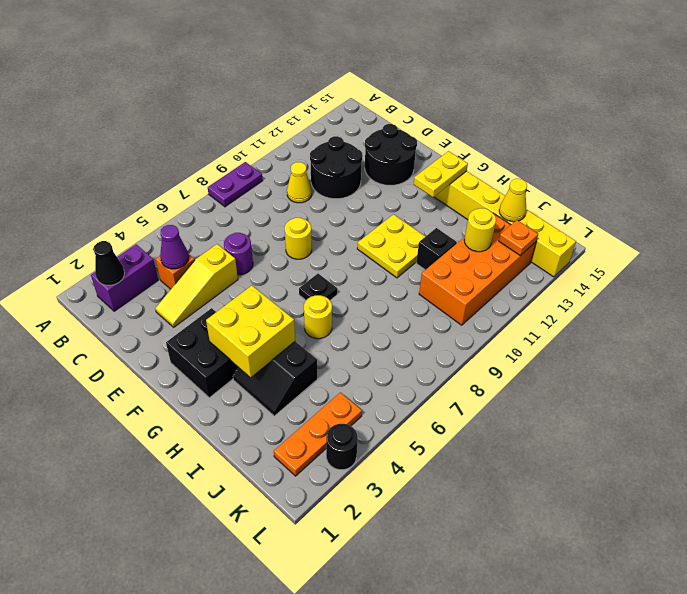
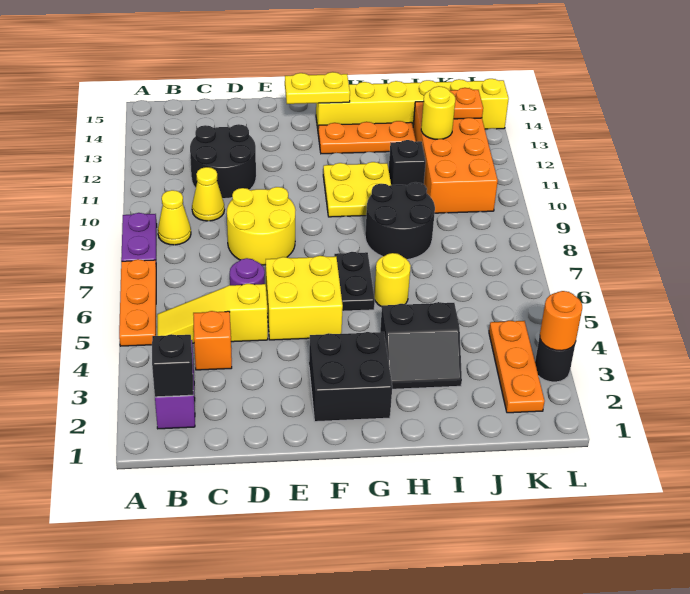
none -> orange 1x3 plate [119,259,156,346]
black 1x1 cone [93,241,125,285] -> black 1x1 brick [152,334,193,397]
purple 1x1 cone [160,225,189,269] -> none
yellow 1x3 slope [155,244,238,327] -> yellow 1x3 slope turned to [157,283,268,343]
black 2x2 round brick [365,124,417,185] -> black 2x2 round brick moved to [365,182,435,260]
yellow 1x1 round brick [285,218,312,259] -> yellow 2x2 round brick [227,187,295,265]
yellow 2x2 brick [206,286,295,377] -> yellow 2x2 brick moved to [266,256,343,340]
black 1x1 plate [299,274,337,300] -> black 1x2 plate [334,252,375,311]
none -> orange 1x3 plate [318,121,416,154]
yellow 1x2 plate [414,151,468,197] -> yellow 1x2 plate turned to [285,72,350,104]
yellow 1x1 cone [499,179,527,222] -> yellow 1x1 cone moved to [158,190,191,245]
none -> orange 1x1 round brick [540,291,582,351]

